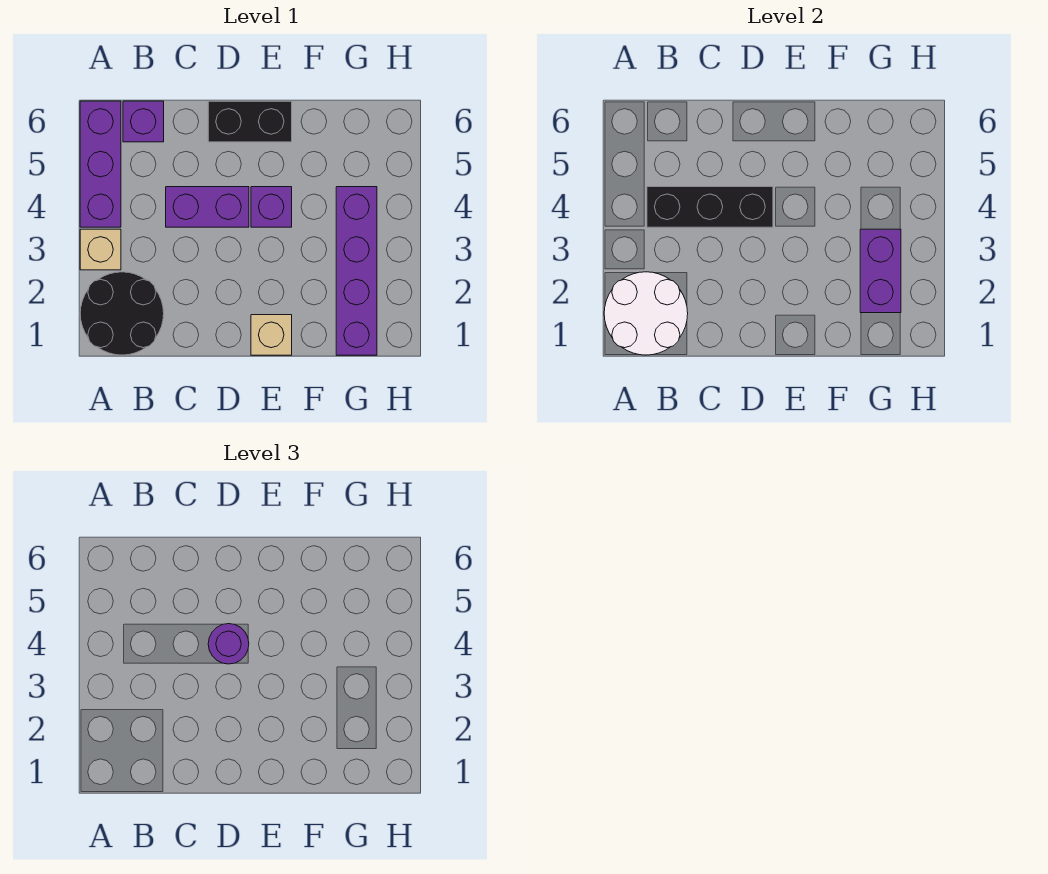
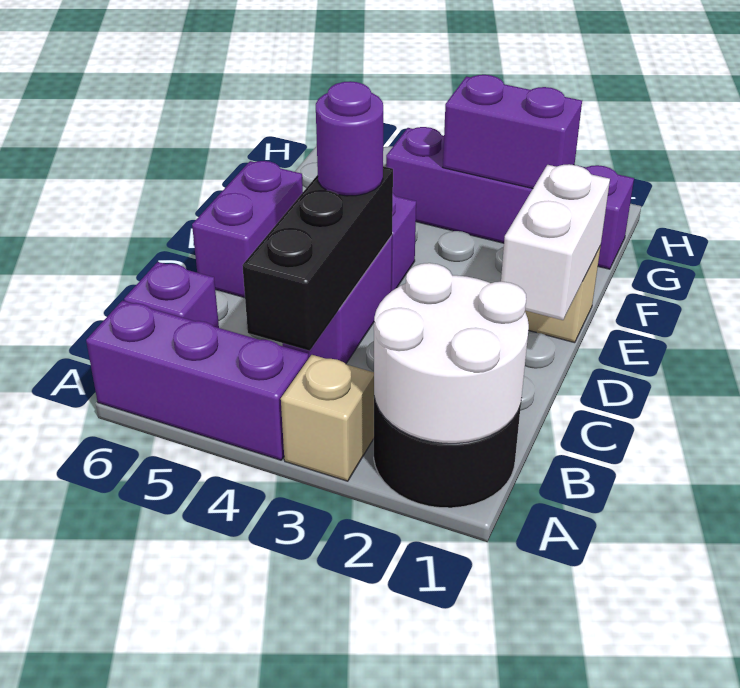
none -> white 1x2 brick [501,164,610,320]
black 1x2 brick [208,101,292,142] -> purple 1x2 brick [192,161,303,298]

